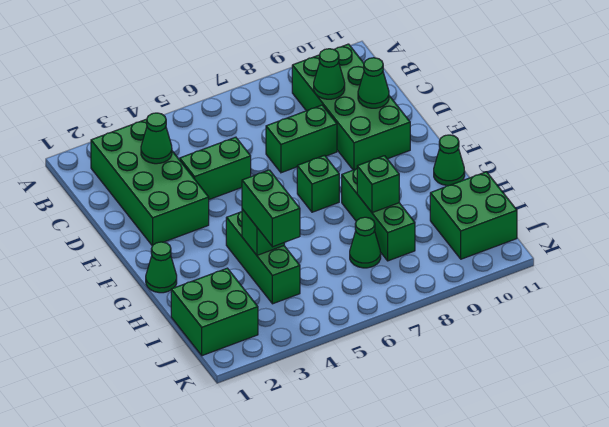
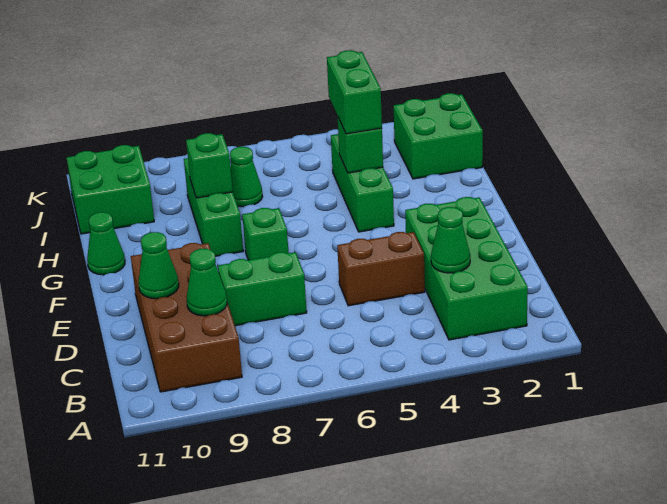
green 2x4 brick [292,44,410,170] -> brown 2x4 brick [131,243,242,392]
green 1x2 brick [180,137,251,199] -> brown 1x2 brick [337,232,425,306]
green 1x1 cone [146,242,177,293] -> none

